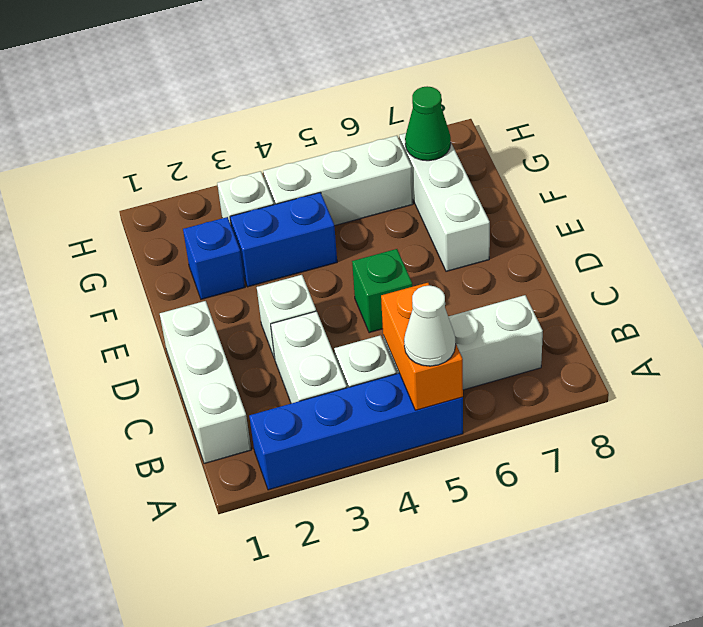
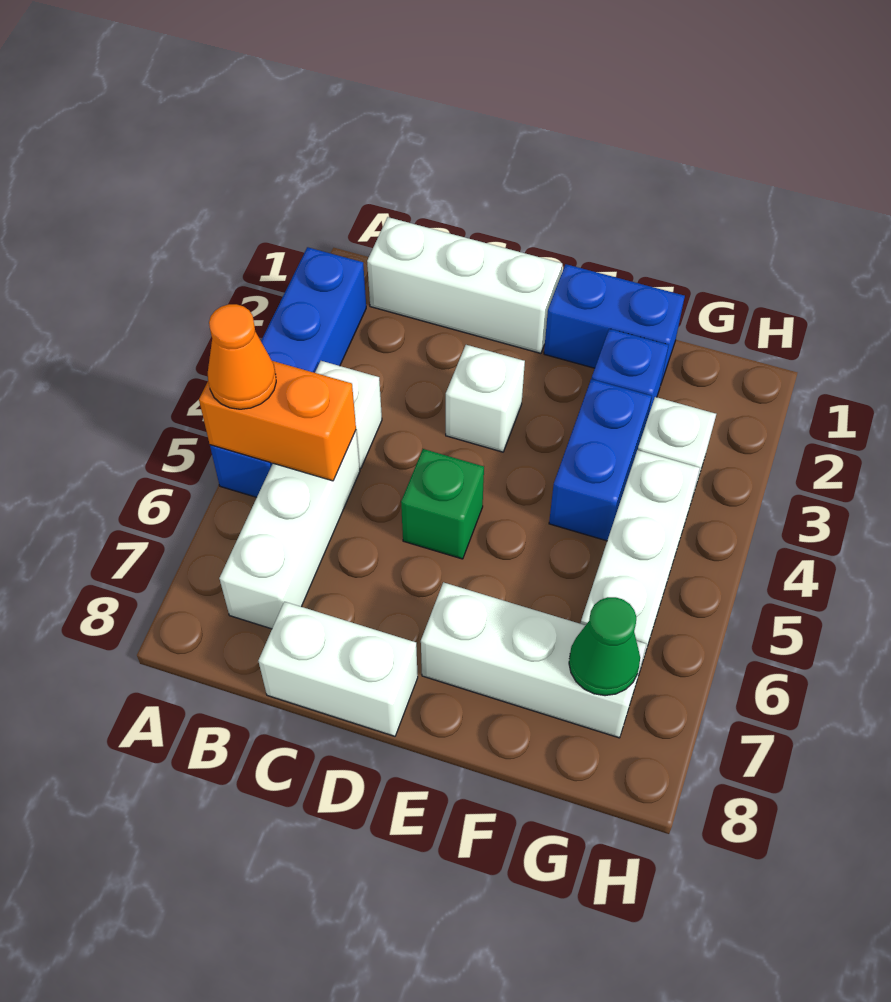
white 1x1 cone [404,285,456,366] -> orange 1x1 cone [208,304,276,409]
white 1x2 brick [271,311,347,403] -> white 1x2 brick moved to [258,602,418,736]
none -> blue 1x2 brick [544,264,685,386]

